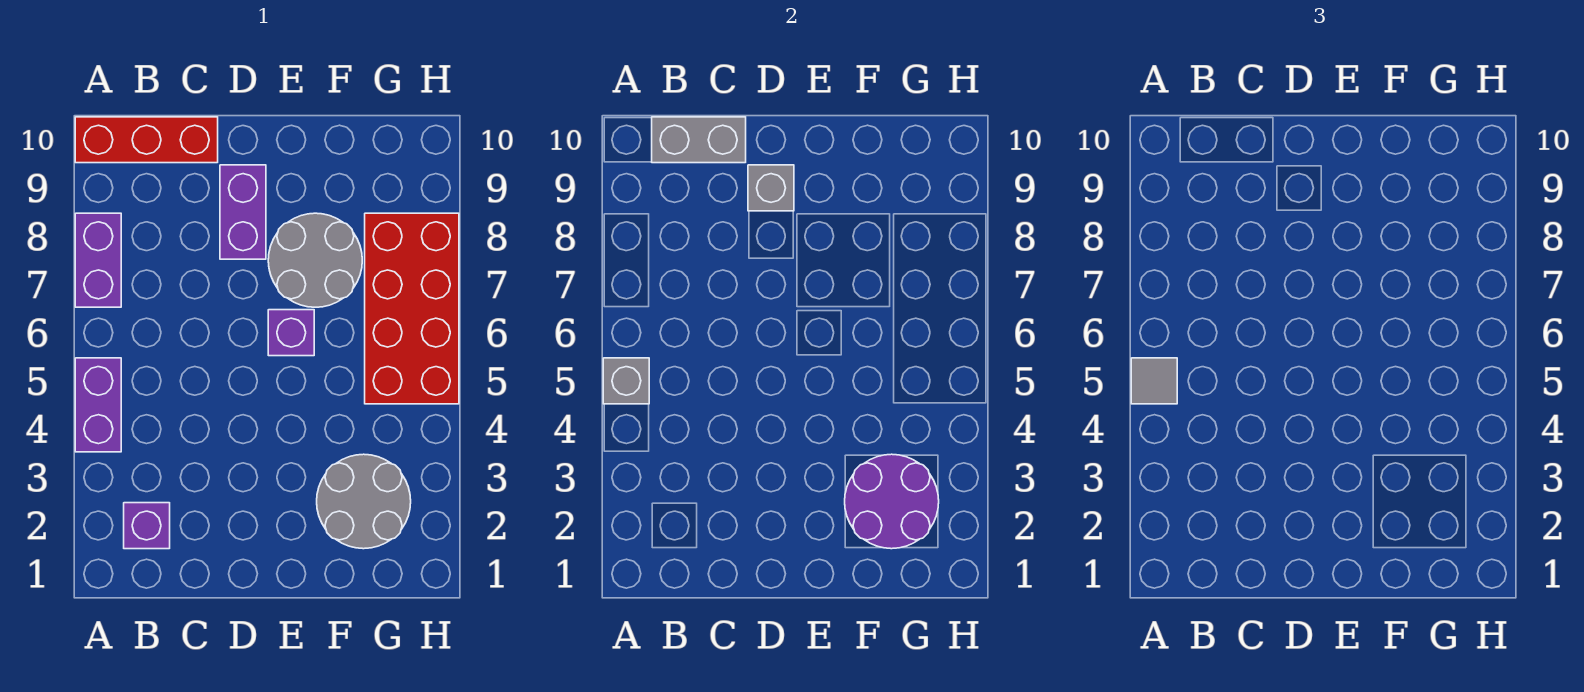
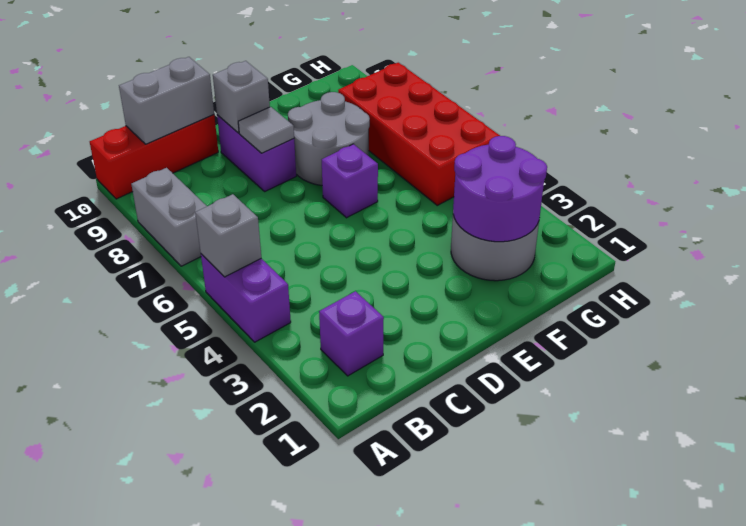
grey 1x1 tile [1131,358,1177,404] -> grey 1x1 tile moved to [238,107,294,153]
purple 1x2 brick [75,213,121,307] -> grey 1x2 brick [131,168,207,266]

